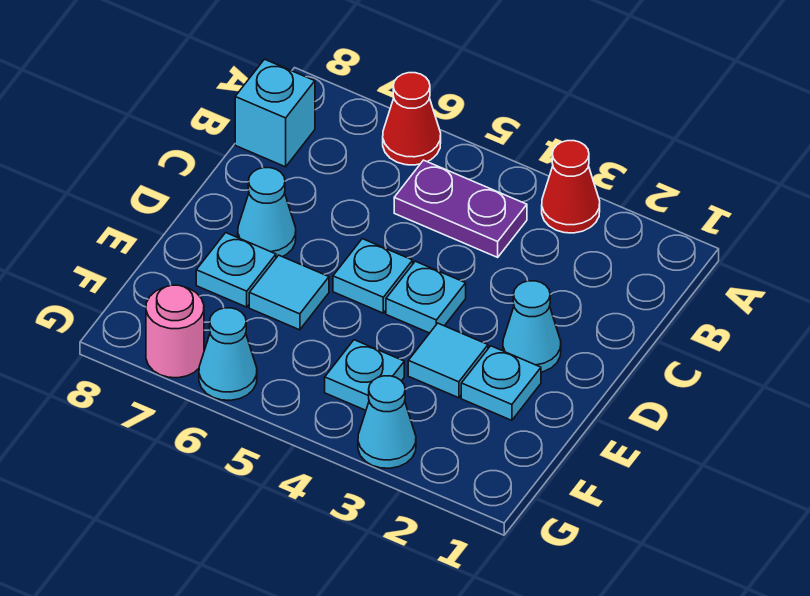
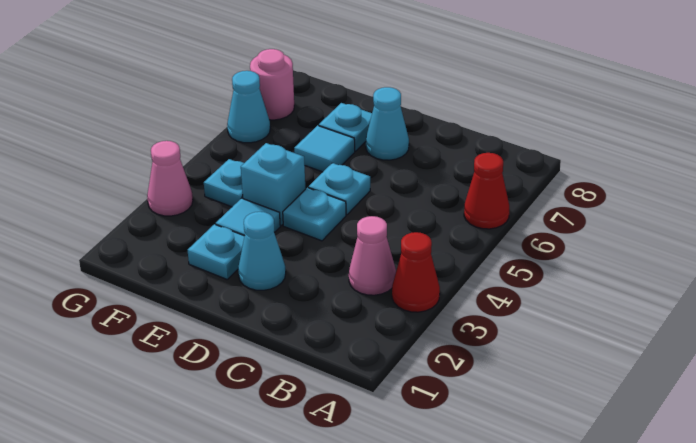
none -> pink 1x1 cone [349,216,396,295]
purple 1x2 plate [394,160,527,257] -> none
cyan 1x1 brick [235,59,315,167] -> cyan 1x1 brick moved to [241,143,305,225]
cyan 1x1 cone [358,376,416,468] -> pink 1x1 cone [147,141,193,216]

